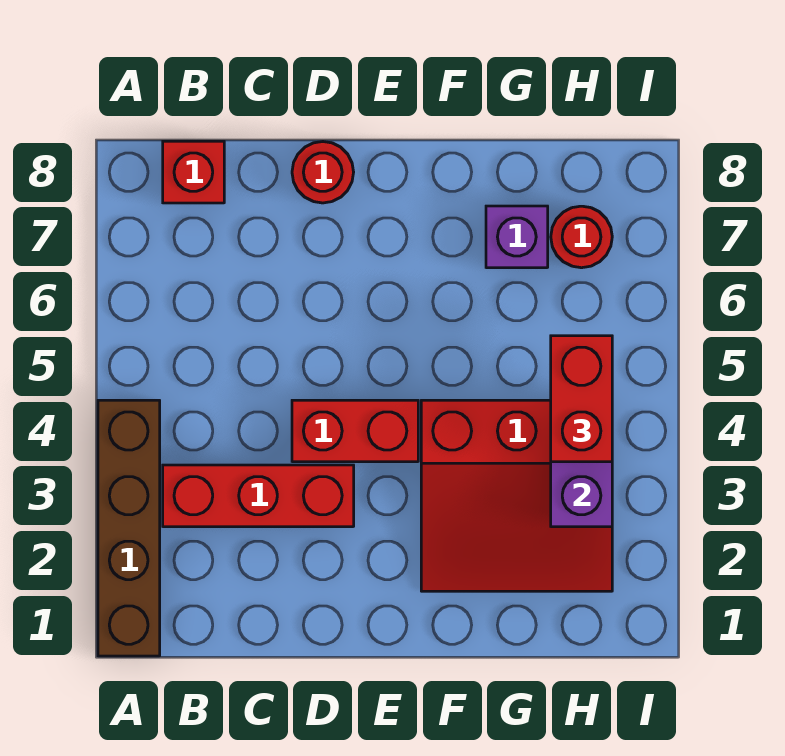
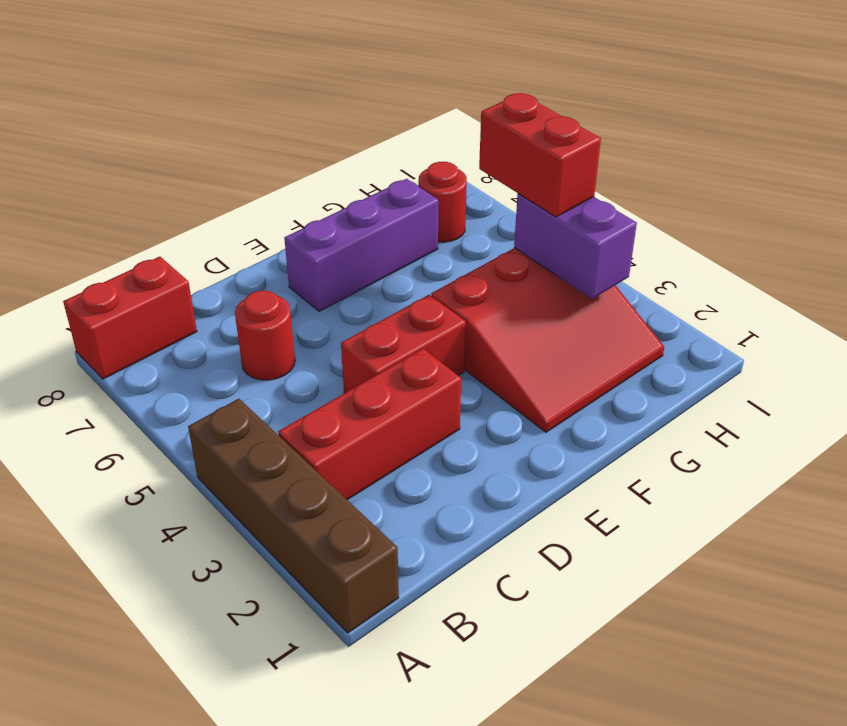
red 1x1 brick [163,141,224,203] -> red 1x2 brick [63,257,197,379]
red 1x1 round brick [292,142,354,203] -> red 1x1 round brick moved to [235,291,295,380]
purple 1x1 brick [486,206,548,268] -> purple 1x3 brick [284,179,438,311]

